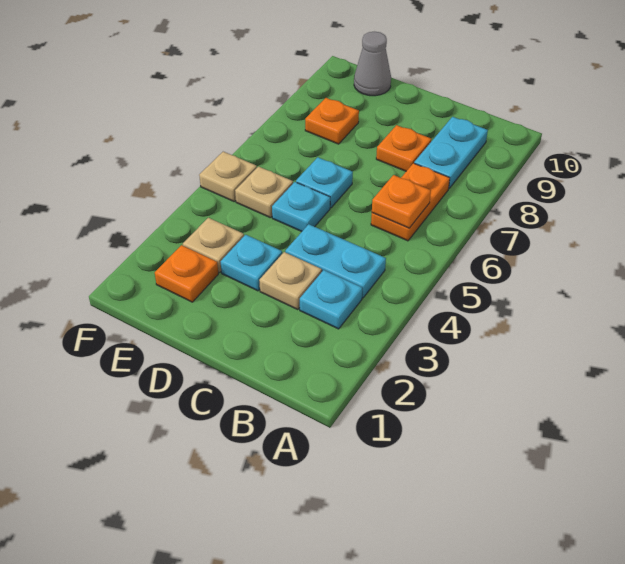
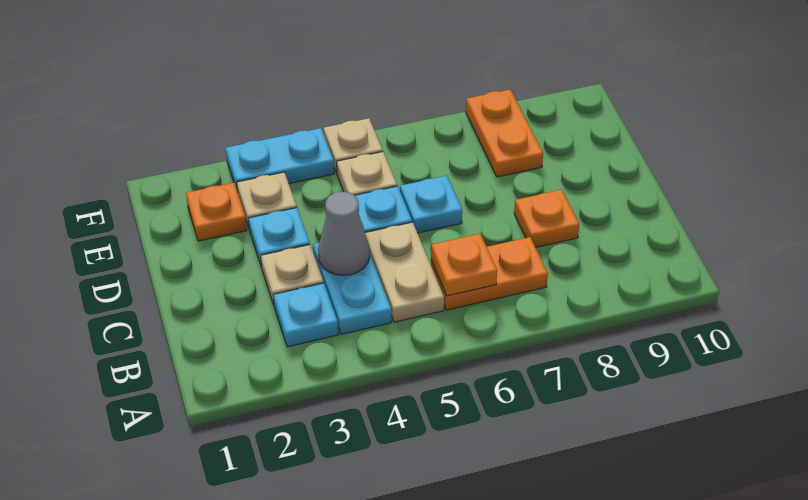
none -> tan 1x2 plate [365,222,444,322]
cyan 1x2 plate [414,117,488,188] -> cyan 1x2 plate moved to [226,128,334,192]
orange 1x1 plate [305,98,359,144] -> orange 1x2 plate [466,90,543,177]
grey 1x1 cone [354,32,391,96] -> grey 1x1 cone moved to [318,192,370,275]

